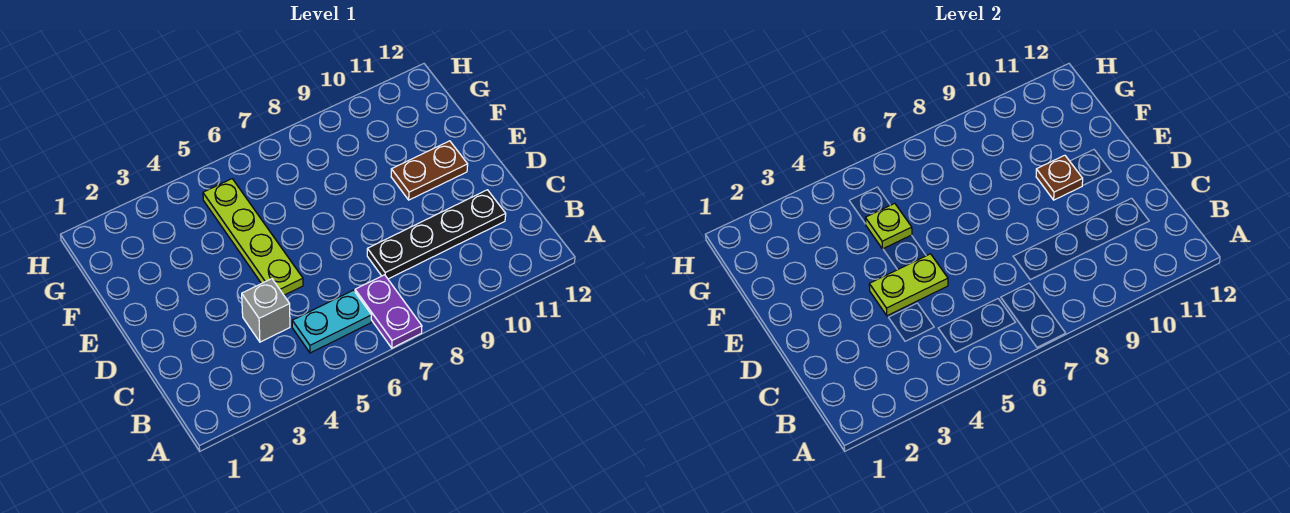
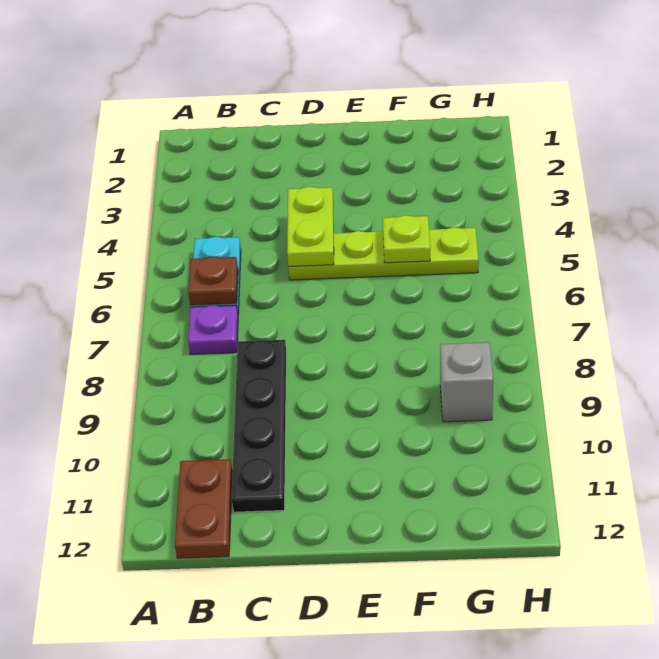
purple 1x2 plate [355,275,422,348] -> purple 1x1 plate [188,305,238,354]
grey 1x1 brick [242,279,290,342] -> grey 1x1 brick moved to [440,342,493,422]
brown 1x2 plate [391,141,468,200] -> brown 1x2 plate moved to [175,459,232,558]
brown 1x1 plate [1036,155,1083,200] -> brown 1x1 plate moved to [188,257,238,305]

